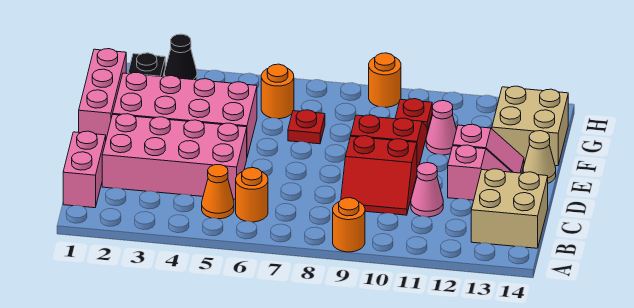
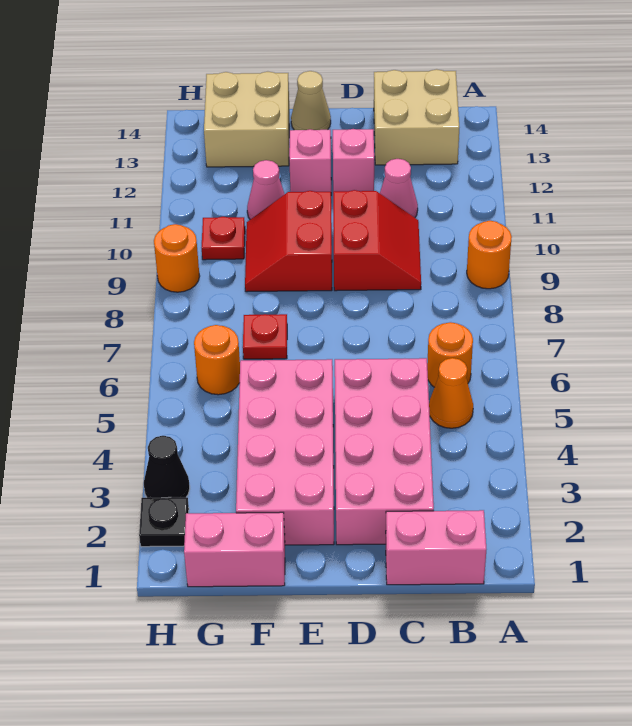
pink 1x3 brick [79,49,126,138] -> pink 1x2 brick [184,512,285,587]

